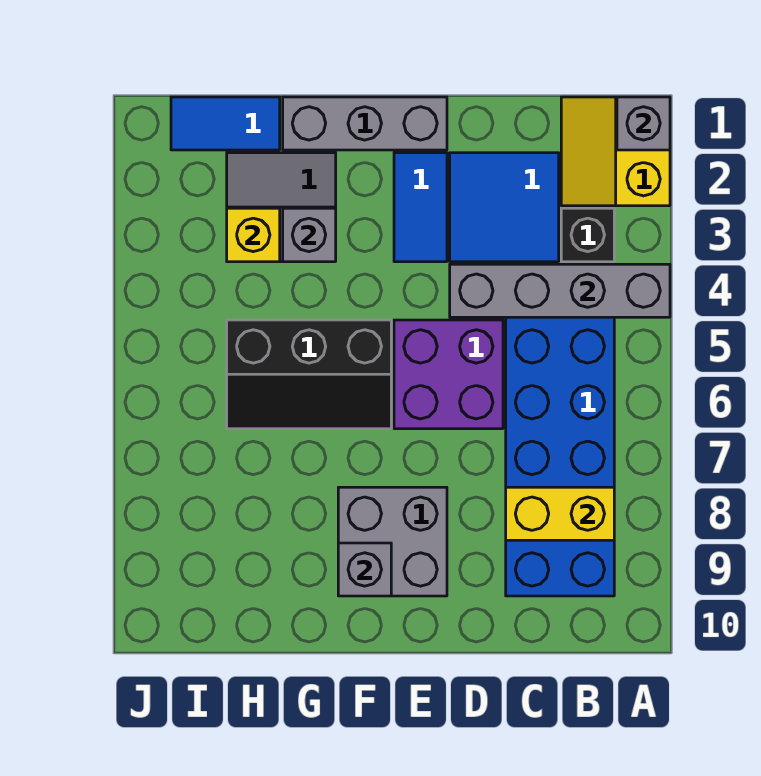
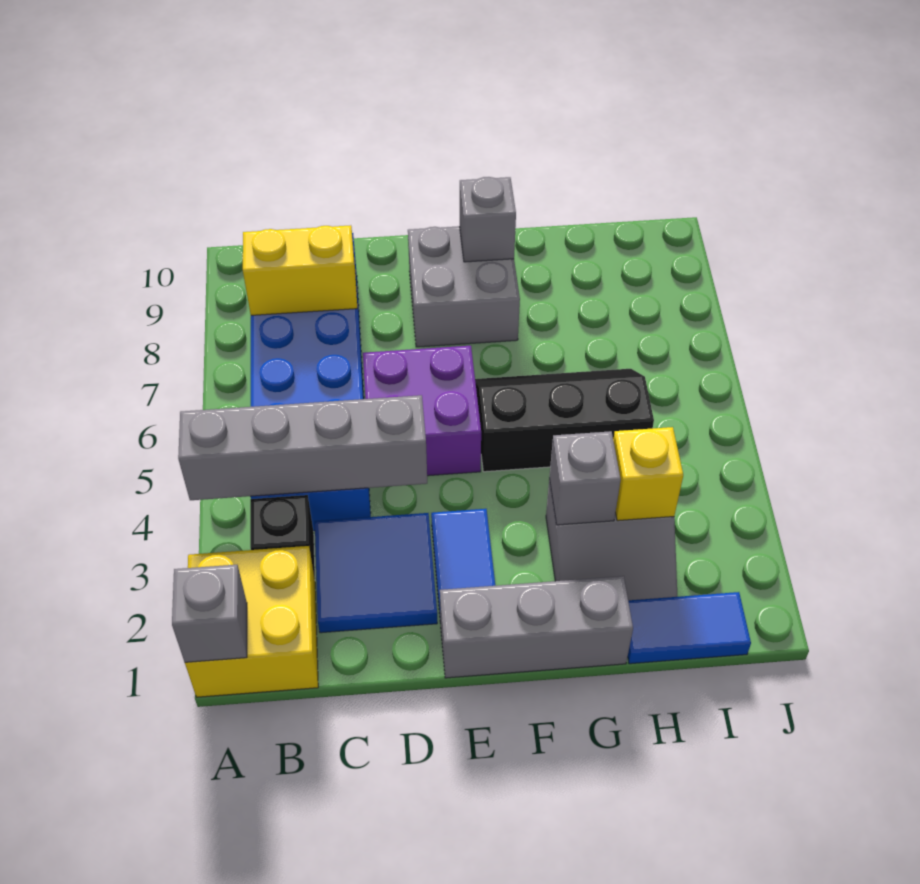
yellow 2x2 slope [561,97,670,206] -> yellow 2x2 brick [185,546,318,697]

